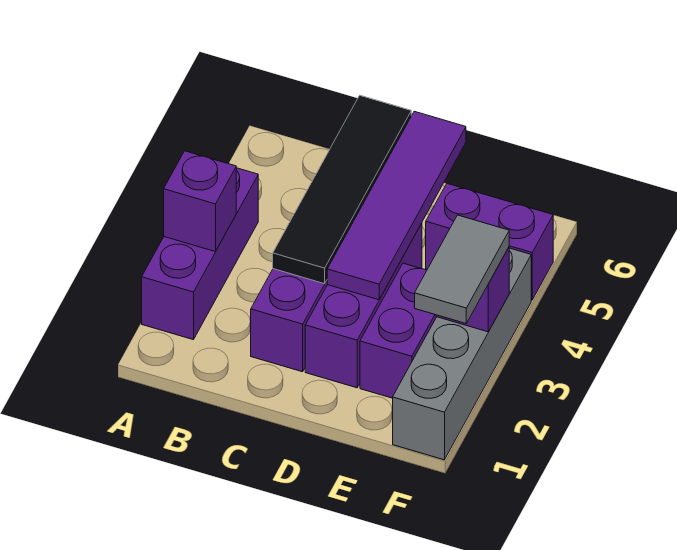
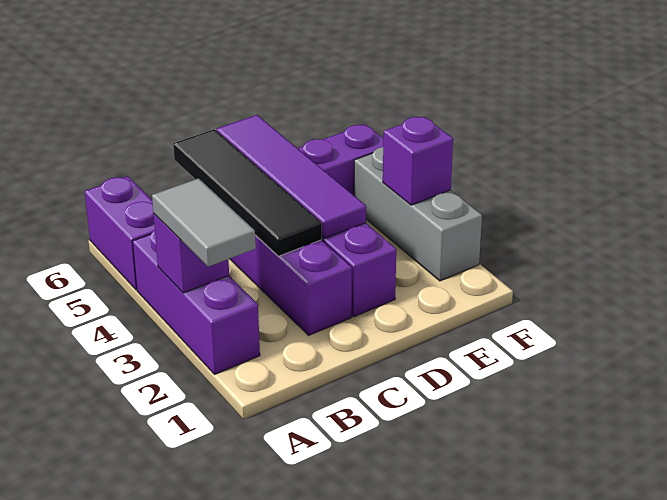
purple 1x2 brick [360,263,436,398] -> purple 1x2 brick moved to [85,176,155,290]
grey 1x4 brick [393,248,531,460] -> grey 1x3 brick [354,147,482,281]
grey 1x2 tile [415,215,509,323] -> grey 1x2 tile moved to [152,178,256,267]

